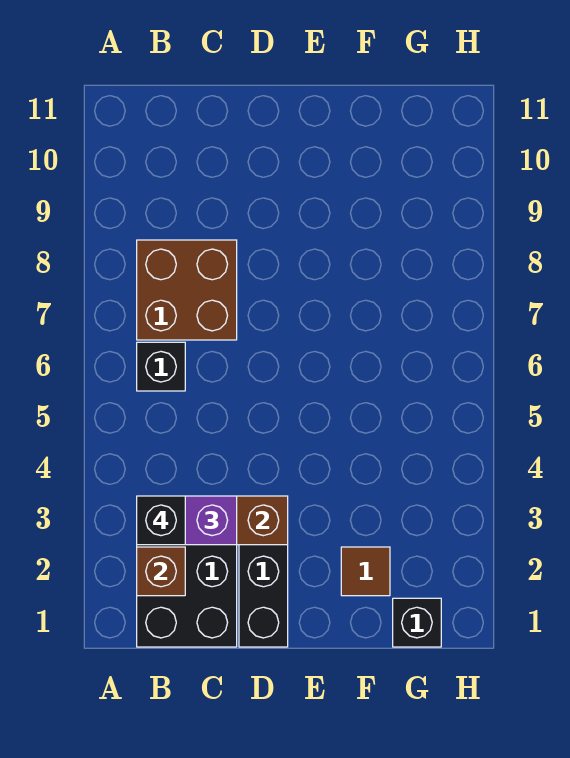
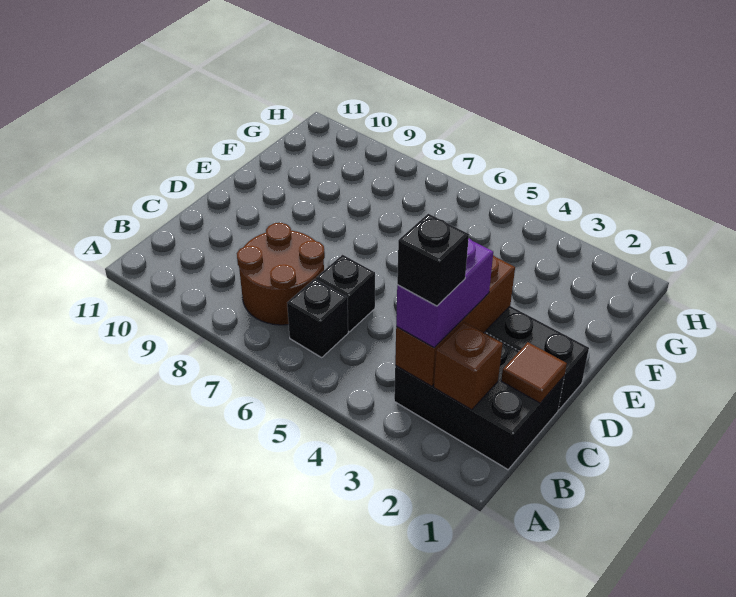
brown 2x2 brick [137,240,237,340] -> brown 2x2 round brick [237,223,325,325]
brown 1x1 tile [341,547,390,596] -> brown 1x1 tile moved to [501,342,567,403]
black 1x1 brick [393,598,441,647] -> black 1x1 brick moved to [316,255,375,332]

